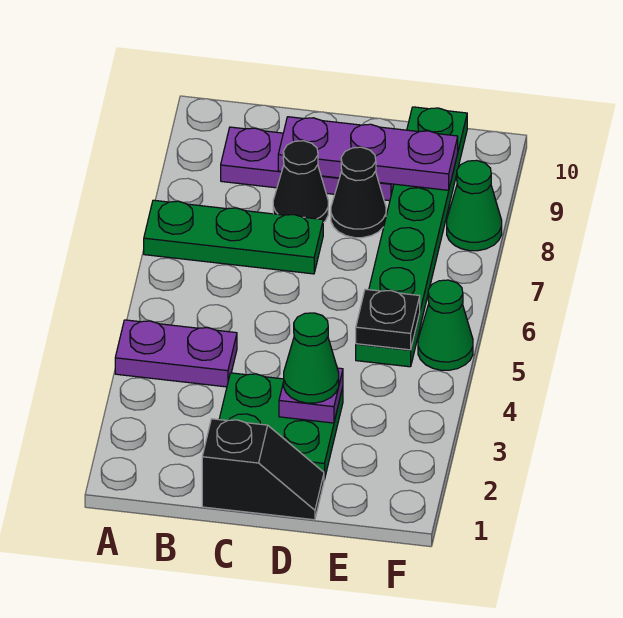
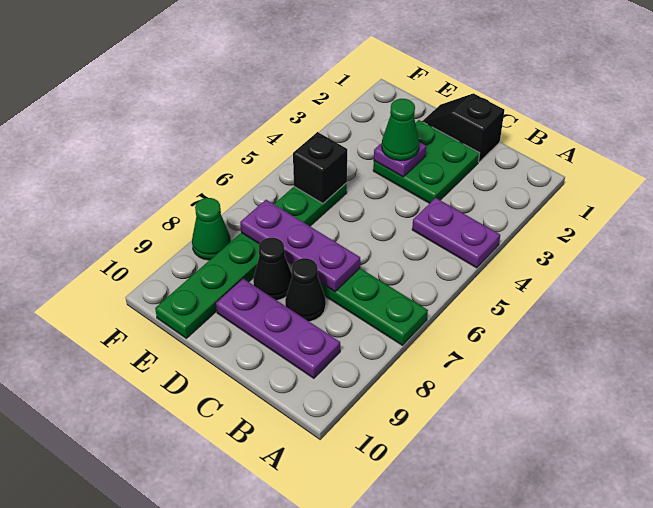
purple 1x3 plate [278,117,458,190] -> purple 1x3 plate moved to [240,200,360,292]
black 1x1 plate [356,289,420,350] -> black 1x1 brick [293,132,347,203]
green 1x1 cone [418,280,473,370] -> none

